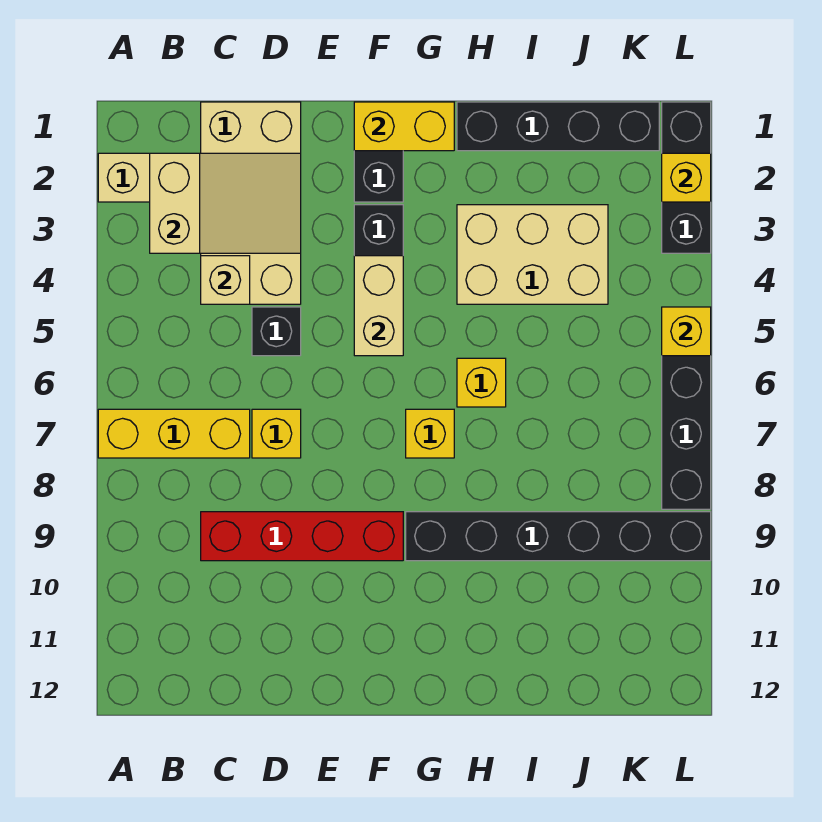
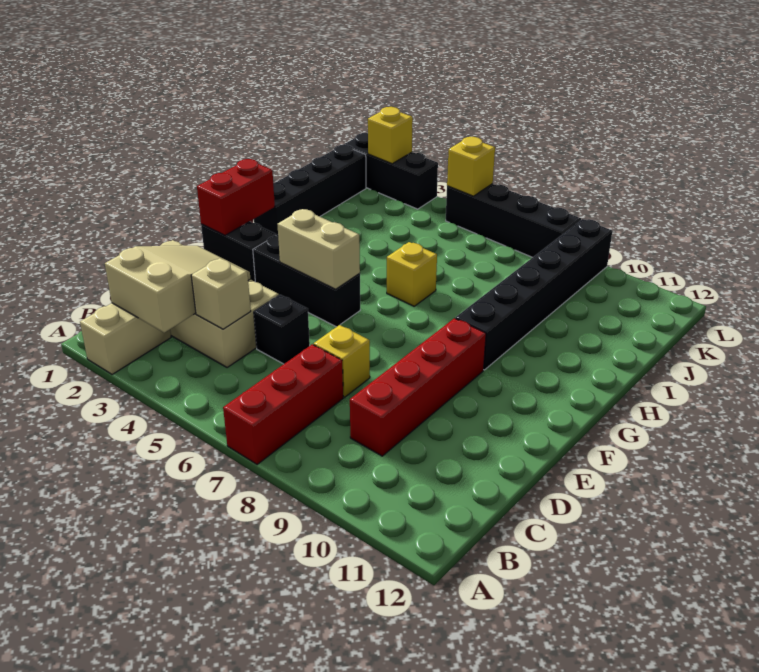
yellow 1x3 brick [98,409,250,458] -> red 1x3 brick [223,344,343,465]
yellow 1x2 brick [354,102,454,151] -> red 1x2 brick [197,159,275,235]
yellow 1x1 brick [406,409,454,458] -> none
tan 2x3 brick [457,205,608,304] -> none

